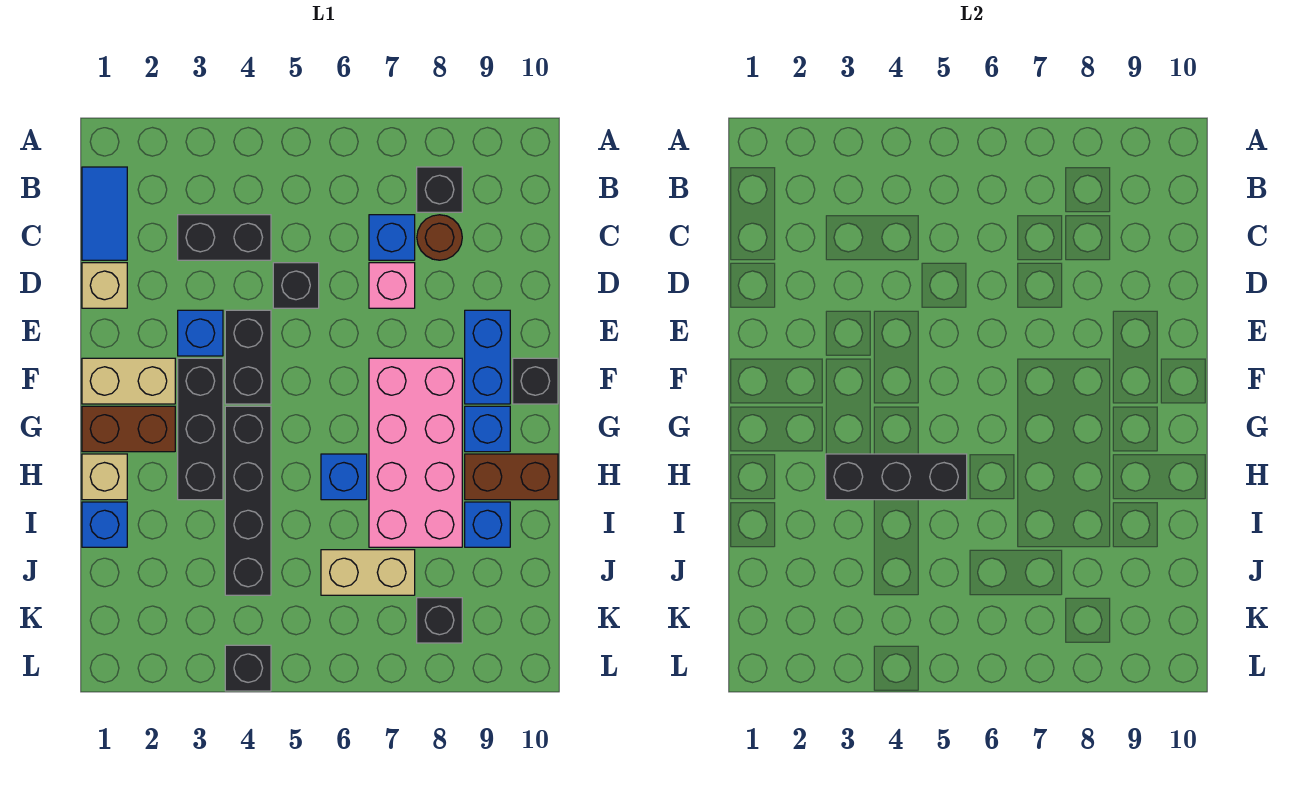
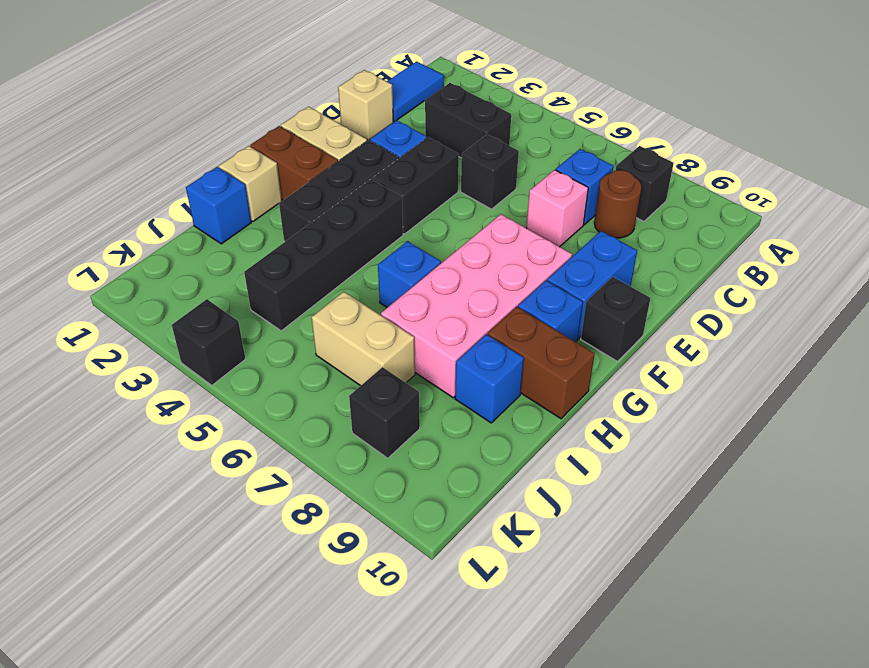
black 1x3 brick [826,454,967,500] -> none

